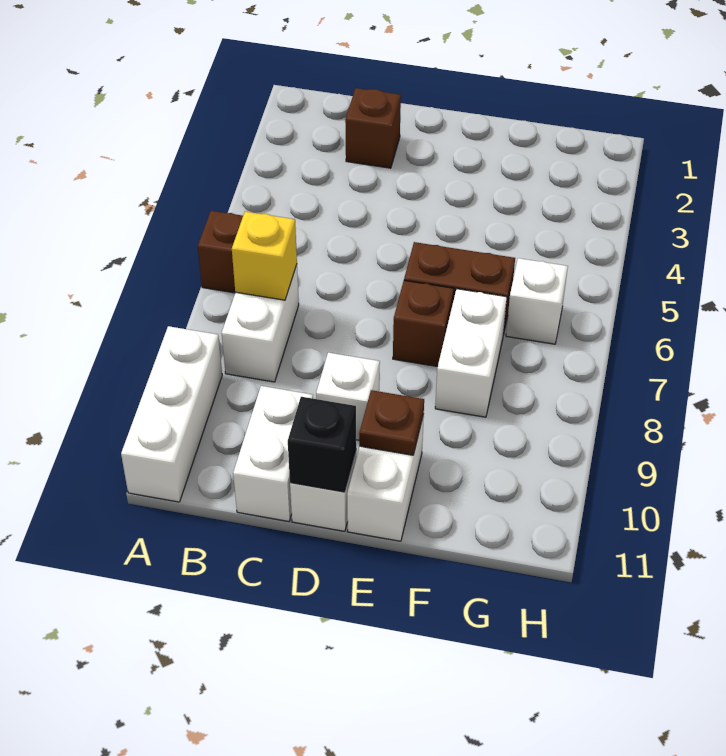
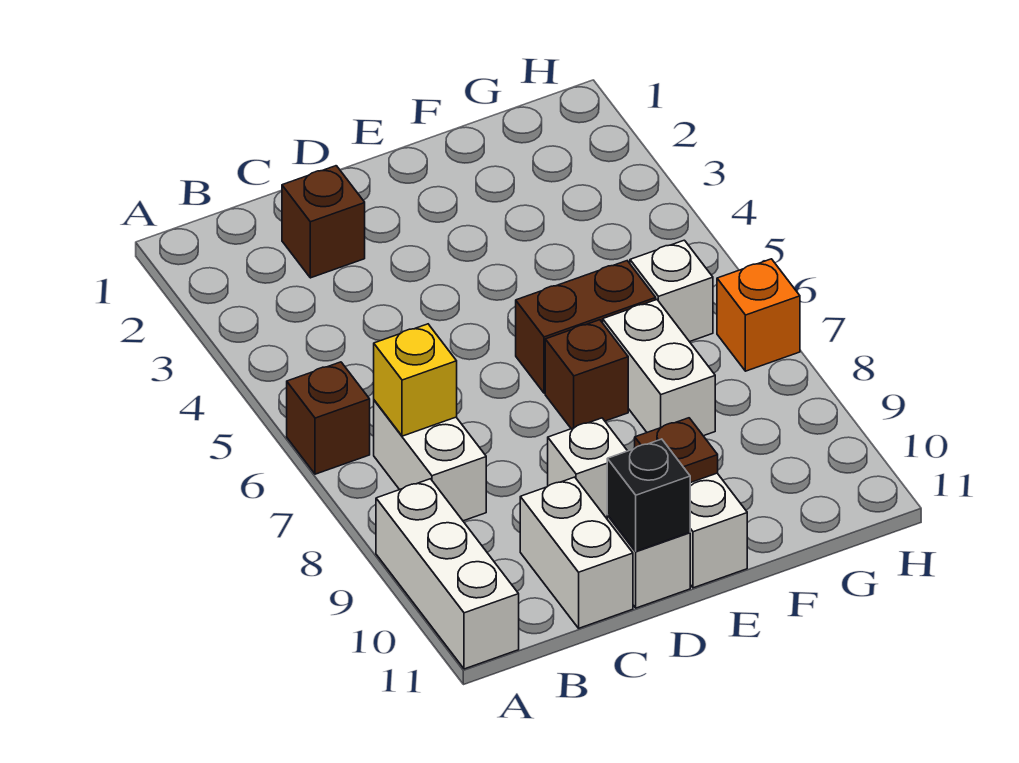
none -> orange 1x1 brick [717,259,800,371]

